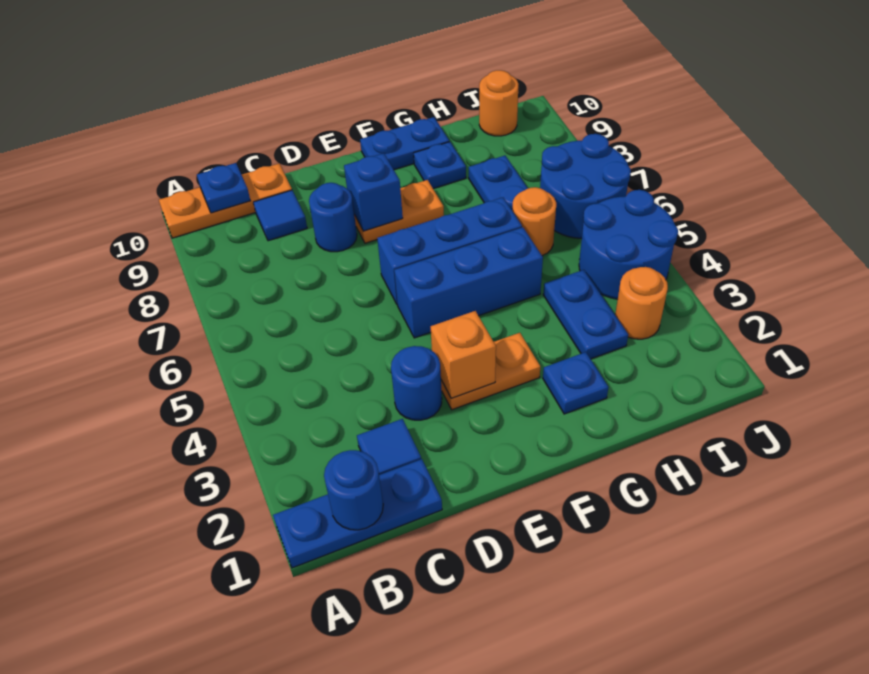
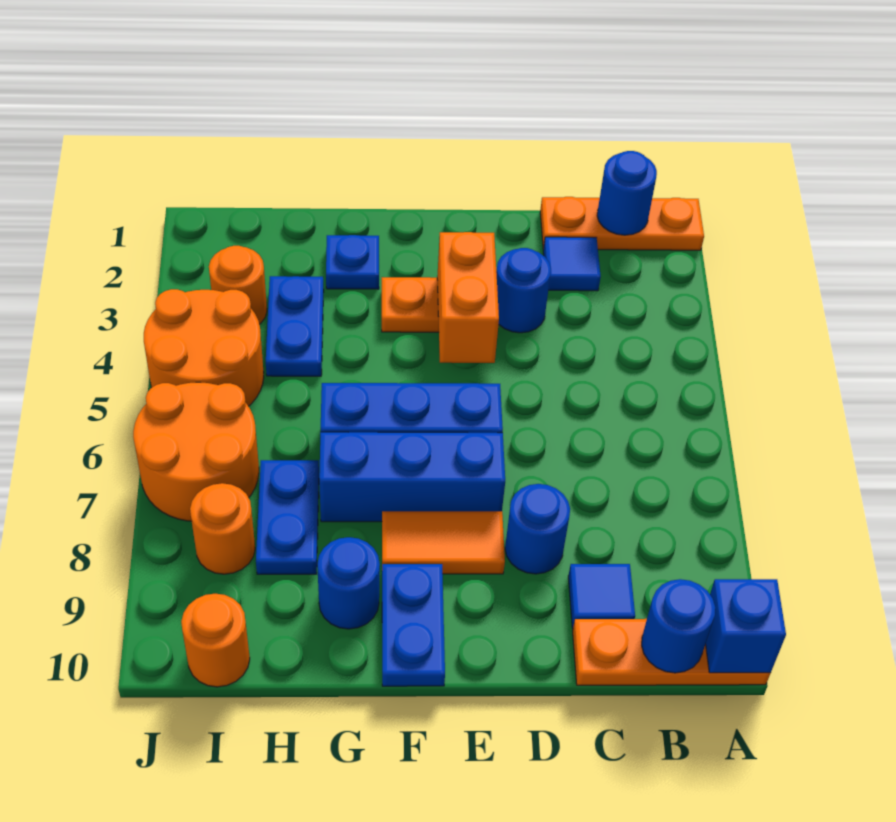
blue 1x3 plate [273,459,442,568] -> orange 1x3 plate [540,197,704,250]
blue 1x1 plate [197,163,250,213] -> blue 1x1 round brick [642,579,715,673]
orange 1x1 brick [431,311,496,398] -> orange 1x2 brick [437,232,499,363]
blue 1x3 brick [394,227,543,338] -> blue 1x3 brick moved to [319,432,505,522]
orange 1x2 plate [354,180,444,243] -> orange 1x2 tile [382,511,505,574]
blue 1x1 brick [344,153,403,231] -> blue 1x1 brick moved to [706,579,786,673]
blue 1x2 plate [360,117,449,170] -> blue 1x2 plate turned to [382,564,445,686]
blue 1x1 plate [414,142,466,189] -> blue 1x1 round brick [317,537,380,629]
orange 1x1 round brick [512,187,556,256] -> orange 1x1 round brick moved to [190,483,255,574]
blue 2x2 round brick [579,190,678,299] -> orange 2x2 round brick [144,289,264,406]
blue 2x2 round brick [540,134,631,239] -> orange 2x2 round brick [133,382,259,521]

